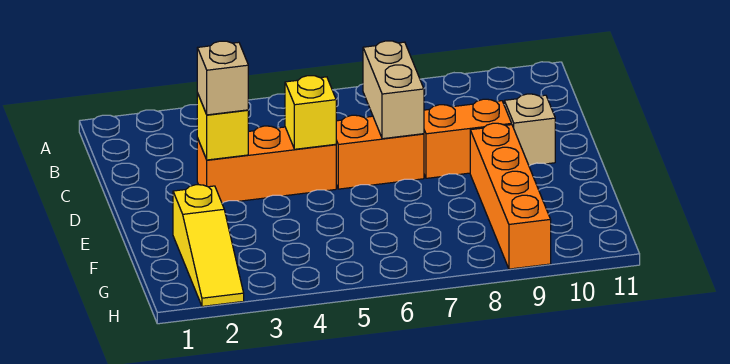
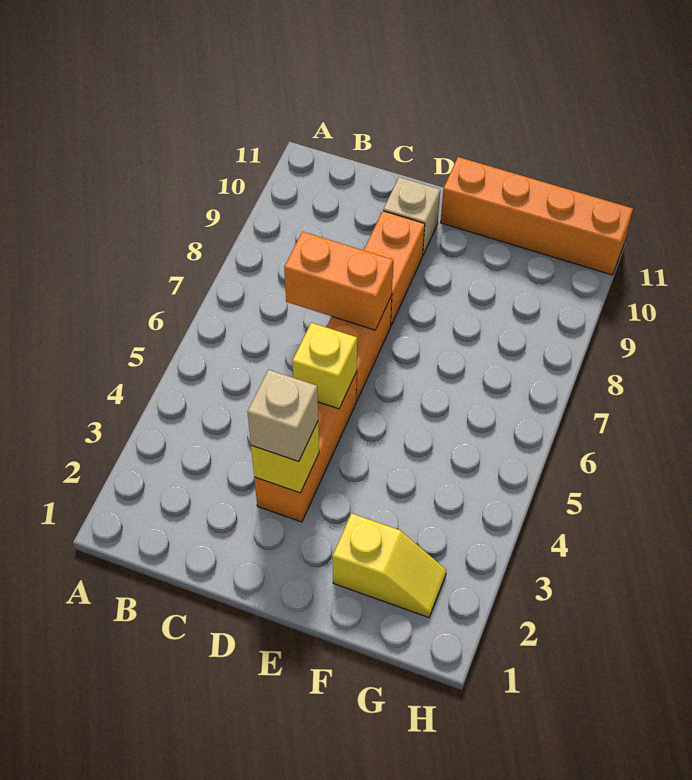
tan 1x2 brick [363,41,424,139] -> orange 1x2 brick [284,232,393,330]
orange 1x4 brick [470,123,551,269] -> orange 1x4 brick moved to [440,157,633,275]
yellow 1x3 slope [173,185,244,306] -> yellow 1x2 slope [333,513,447,617]

